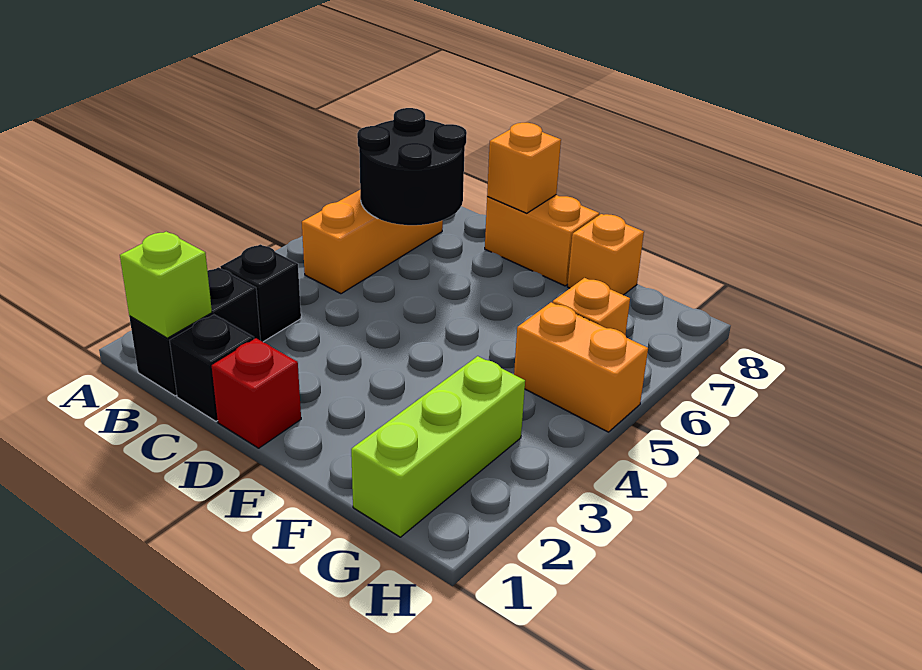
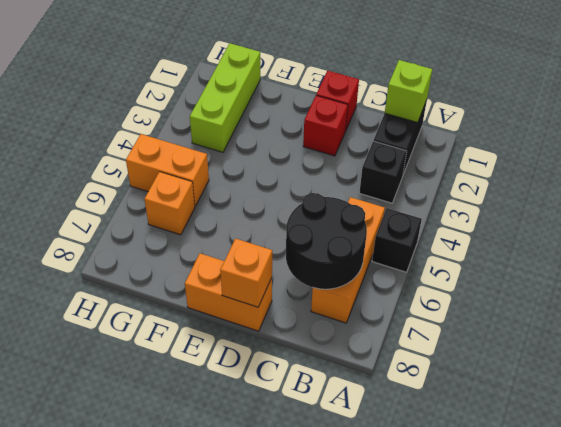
black 1x1 brick [170,315,254,421] -> black 1x1 brick moved to [372,208,422,272]
none -> red 1x1 brick [303,96,348,156]
orange 1x1 brick [567,214,644,295] -> none

